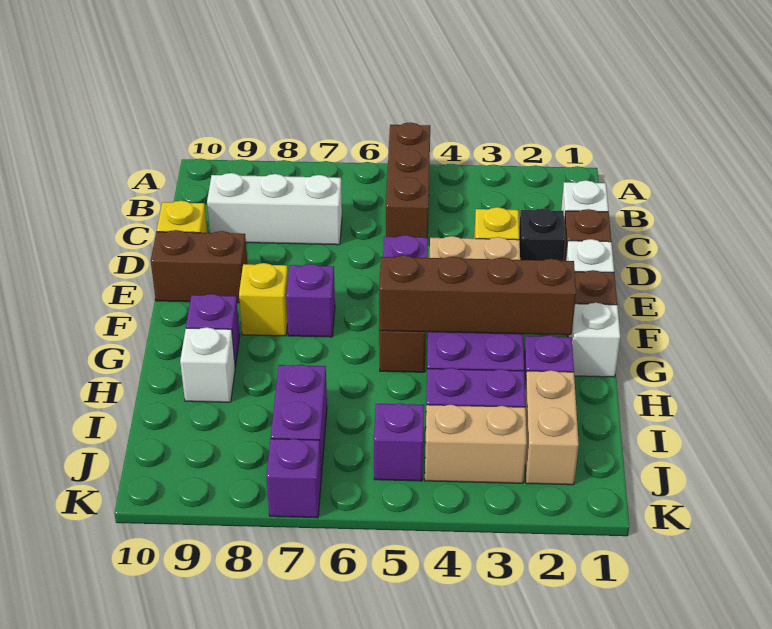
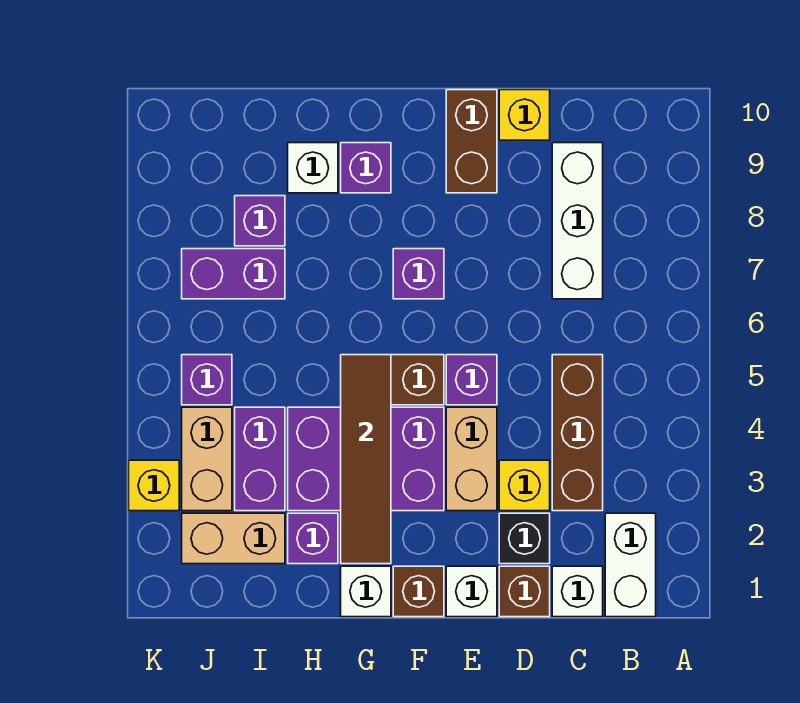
brown 1x3 brick [386,123,430,238] -> brown 1x3 brick turned to [552,355,603,511]
none -> white 1x2 brick [605,513,656,617]
yellow 1x1 brick [239,263,288,336] -> yellow 1x1 brick moved to [129,460,179,511]
brown 1x4 brick [379,255,576,335] -> brown 1x4 tile [341,355,391,564]
purple 1x1 brick [266,439,321,518] -> purple 1x1 brick moved to [235,196,285,246]

